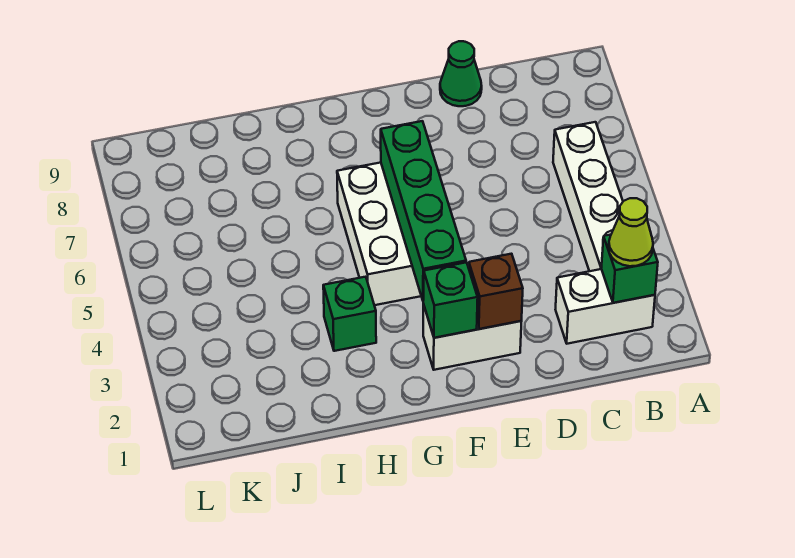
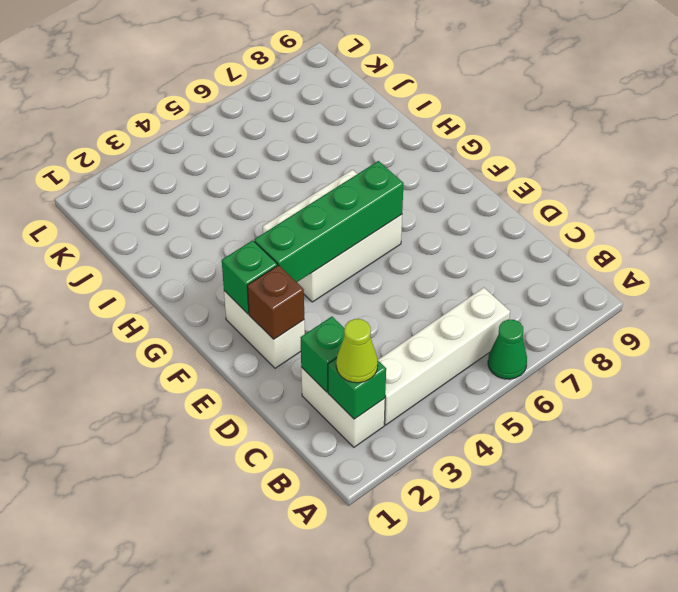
green 1x1 cone [440,41,482,106] -> green 1x1 cone moved to [488,319,527,379]
green 1x1 brick [323,277,376,351] -> green 1x1 brick moved to [300,317,345,392]

